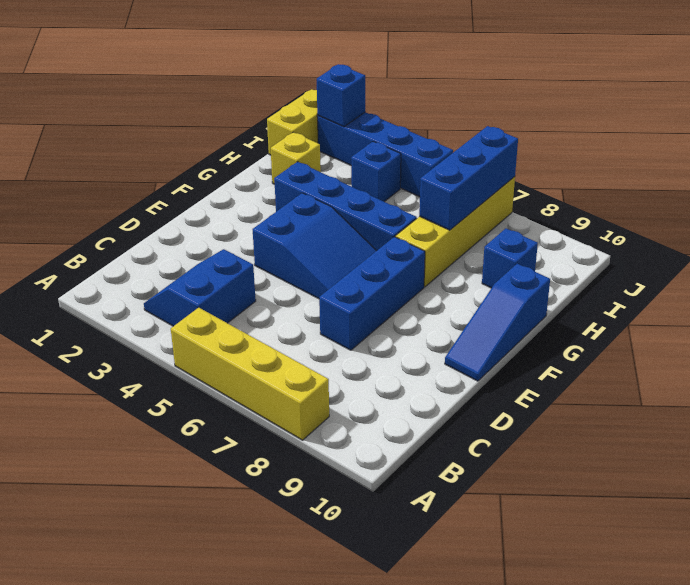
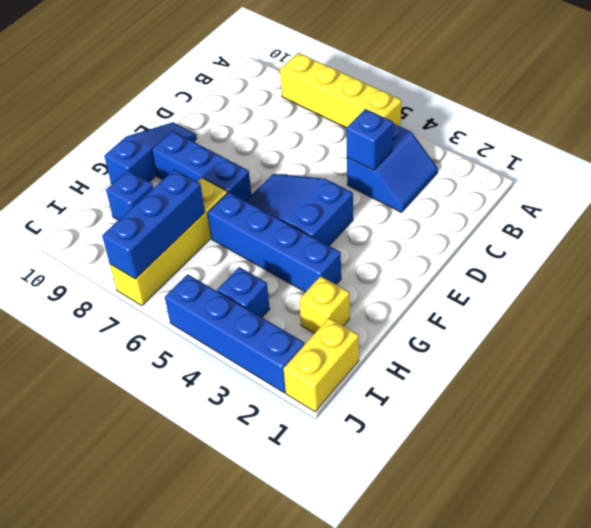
blue 1x3 brick [319,237,425,350] -> blue 1x3 brick turned to [152,131,251,201]
blue 1x1 brick [317,64,365,127] -> blue 1x1 brick moved to [346,109,393,170]

